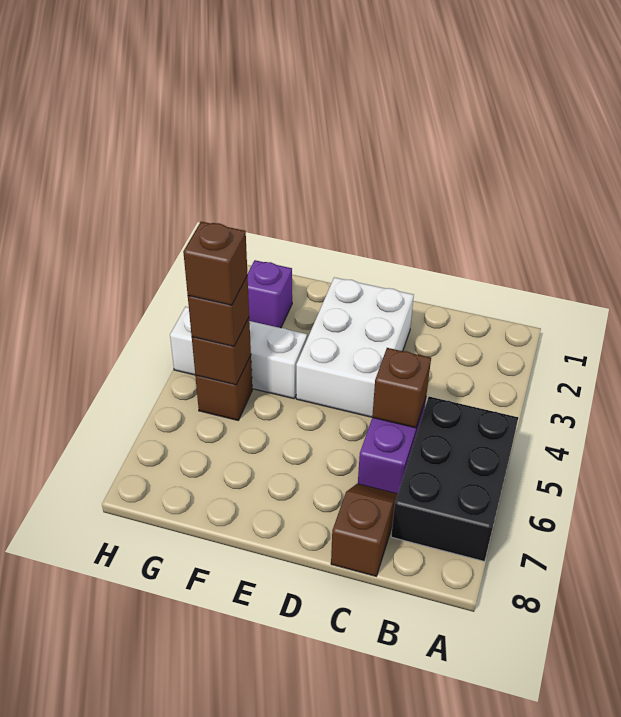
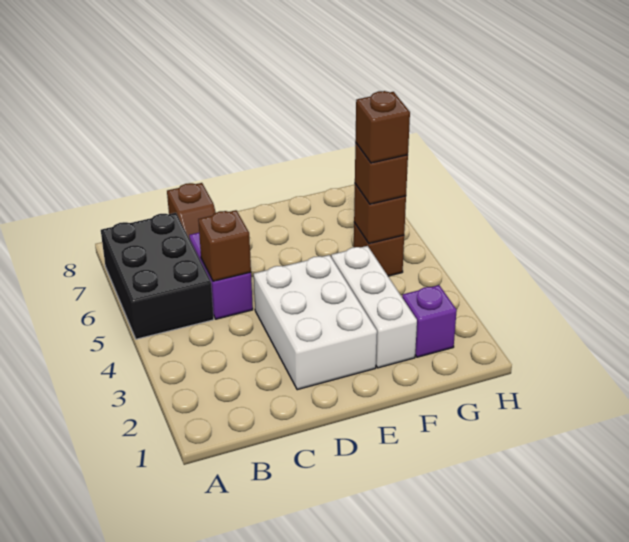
white 1x3 brick [170,307,307,399] -> white 1x3 brick turned to [331,246,417,368]

